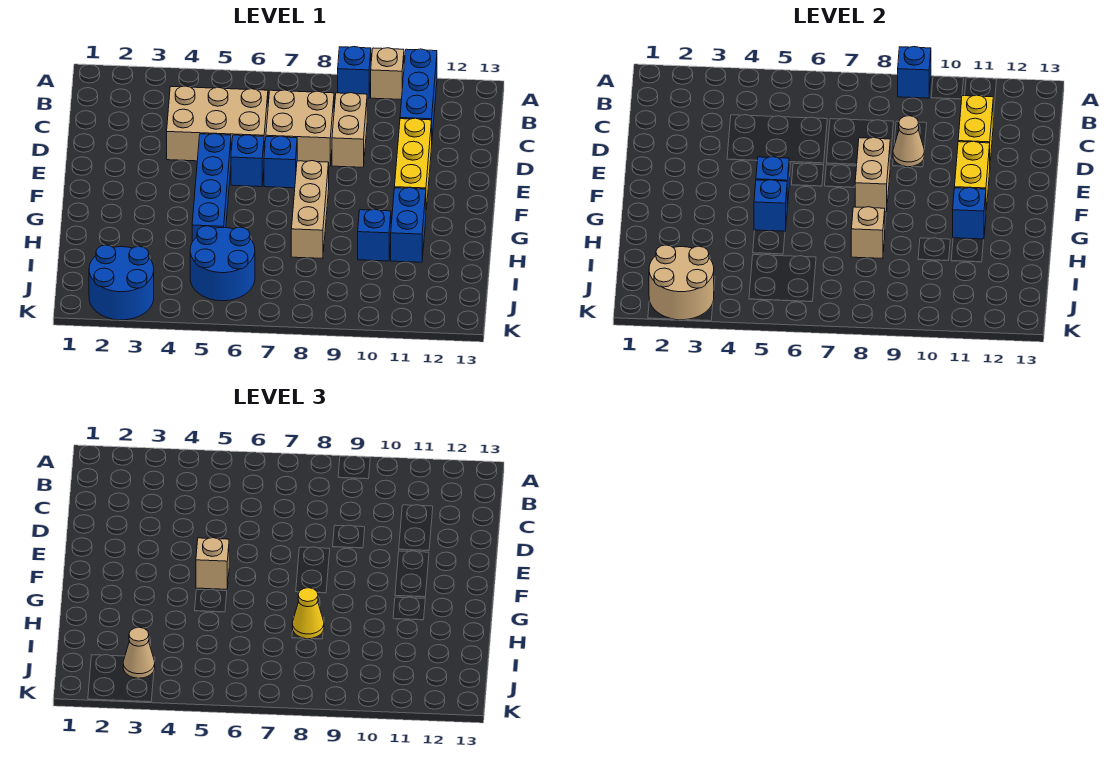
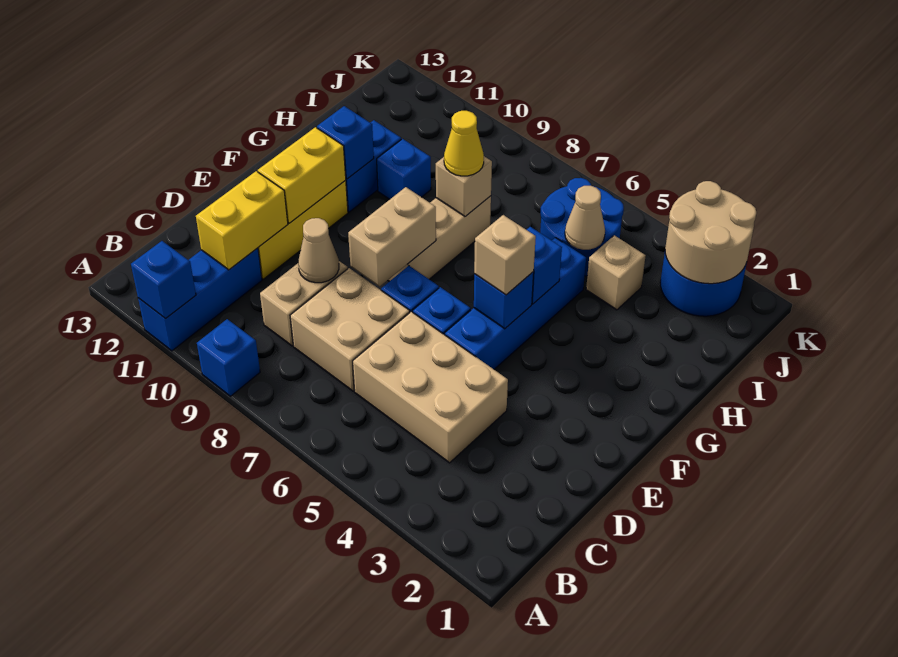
blue 1x1 brick [898,47,931,98] -> blue 1x1 brick moved to [131,241,196,318]
tan 1x1 brick [371,48,404,100] -> tan 1x1 brick moved to [586,235,646,310]
tan 1x1 cone [123,627,155,678] -> tan 1x1 cone moved to [565,186,605,250]

